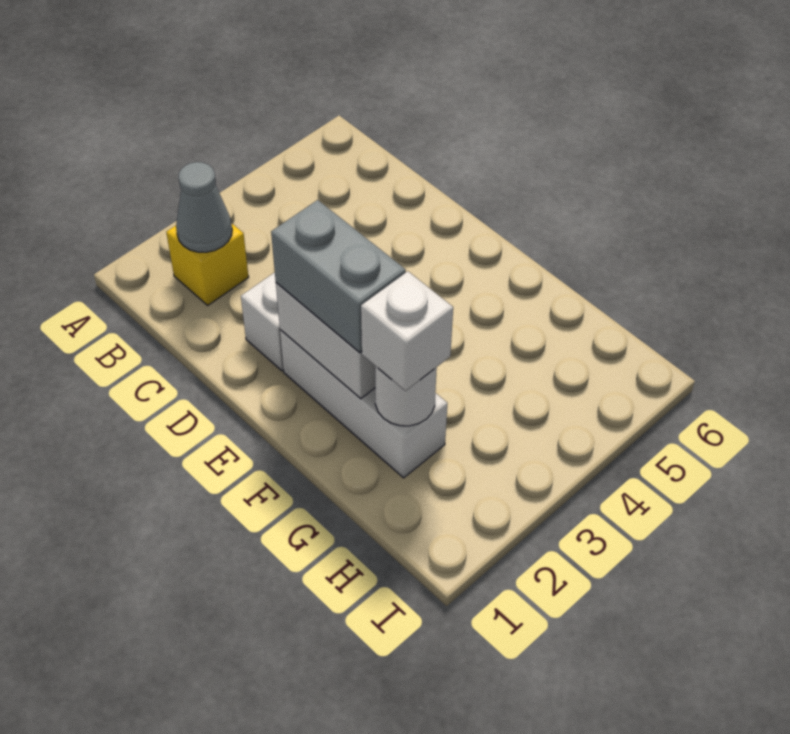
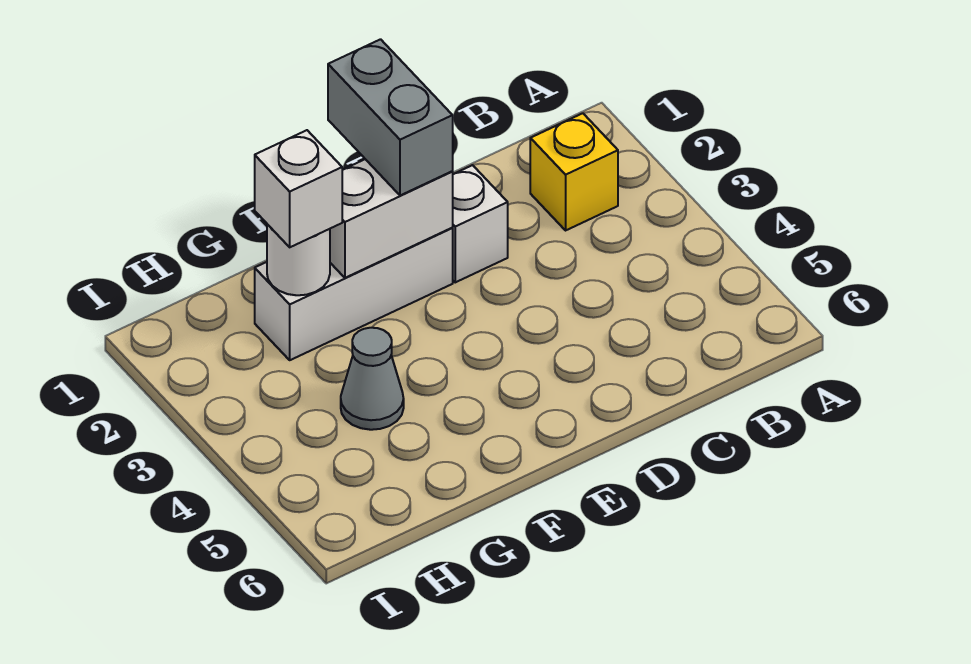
grey 1x1 cone [176,162,232,252] -> grey 1x1 cone moved to [341,328,404,430]
grey 1x2 brick [271,200,406,353] -> grey 1x2 brick turned to [328,39,453,195]

